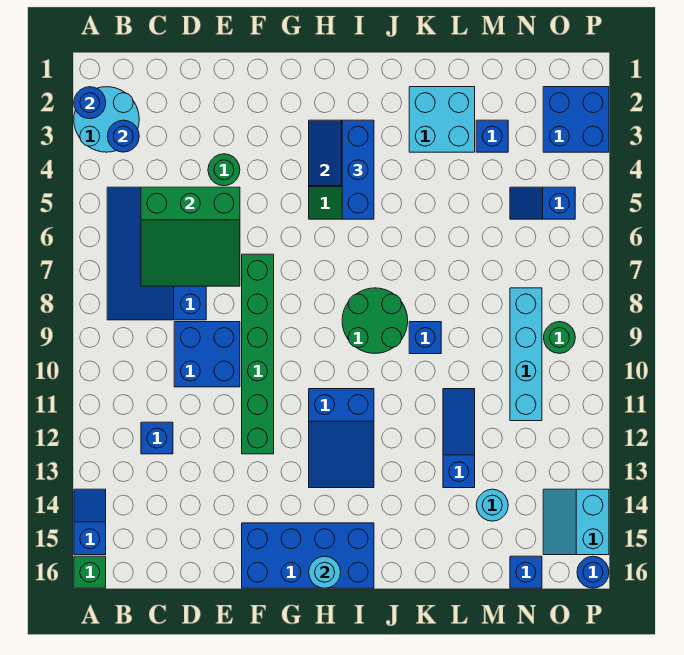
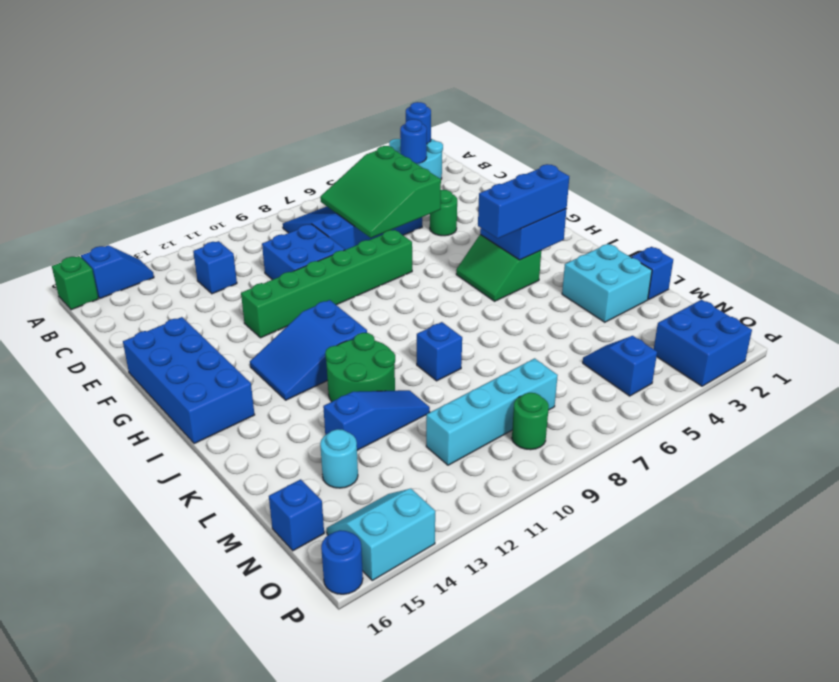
cyan 1x1 round brick [309,556,341,588] -> none
green 2x2 round brick [342,288,408,353] -> green 2x2 round brick moved to [325,333,395,402]
blue 1x1 brick [476,120,508,152] -> blue 1x1 brick moved to [631,247,673,300]

